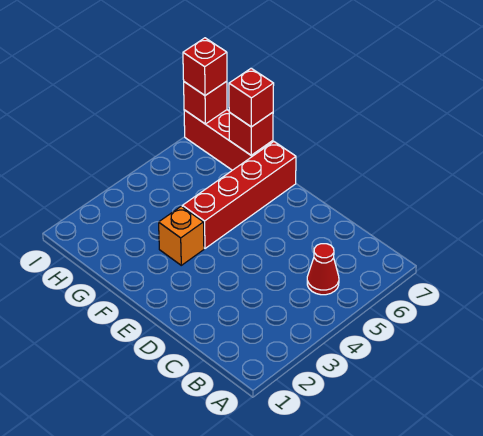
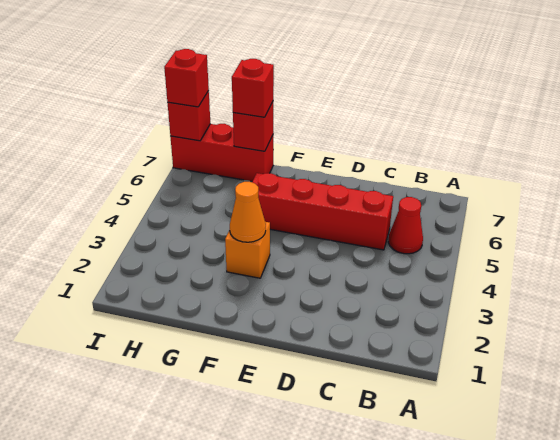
none -> orange 1x1 cone [230,182,266,242]
red 1x4 brick [182,142,296,248] -> red 1x4 brick turned to [252,173,393,250]

